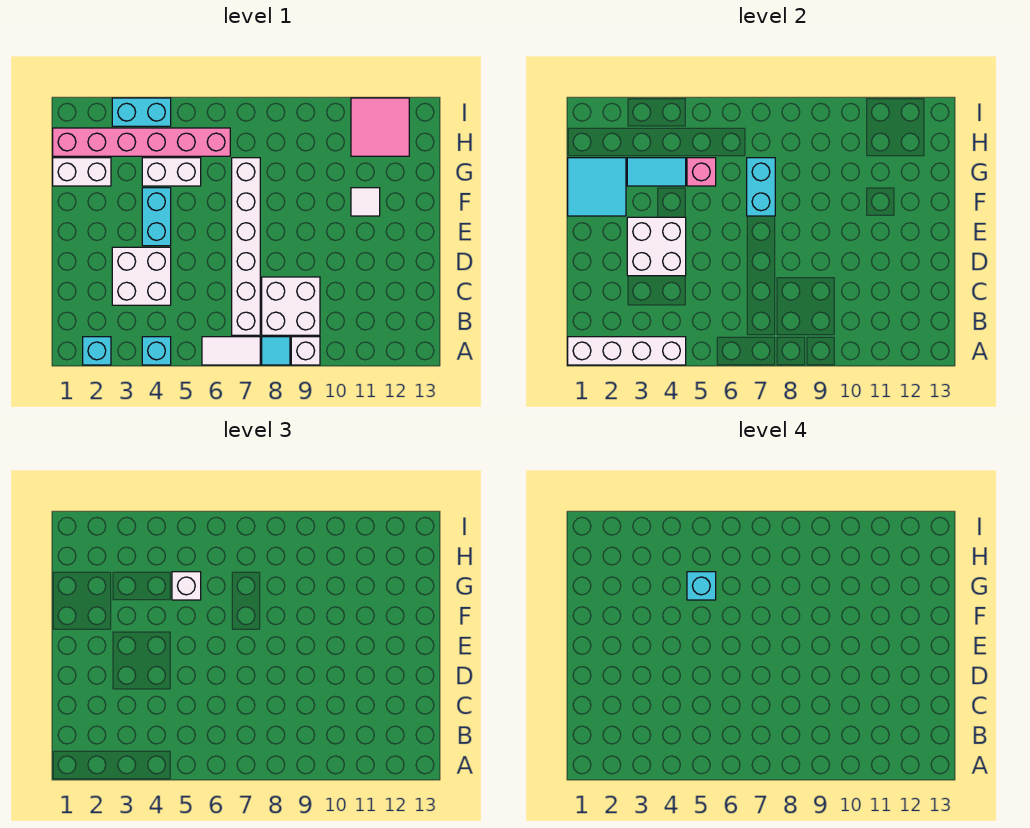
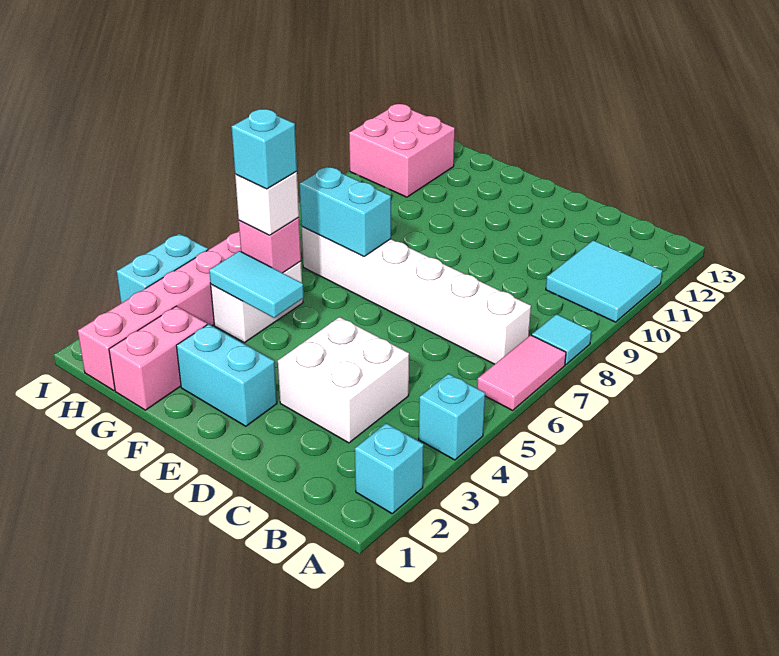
white 1x4 brick [568,337,686,365] -> none
white 1x2 tile [202,337,260,365] -> pink 1x2 tile [477,335,566,410]
white 1x1 brick [291,337,320,365] -> none
white 2x2 brick [262,277,320,335] -> none
white 2x2 brick [627,217,686,276] -> none
cyan 1x2 brick [142,188,171,246] -> cyan 1x2 brick moved to [176,324,277,426]
cyan 2x2 tile [568,158,626,216] -> cyan 2x2 tile moved to [546,240,662,322]
white 1x1 tile [351,188,380,216] -> none
white 1x2 brick [53,158,111,186] -> pink 1x2 brick [109,306,207,410]
cyan 1x2 tile [627,158,686,186] -> cyan 1x2 tile turned to [209,251,304,318]
pink 2x2 tile [351,98,409,156] -> pink 2x2 brick [349,104,455,197]

